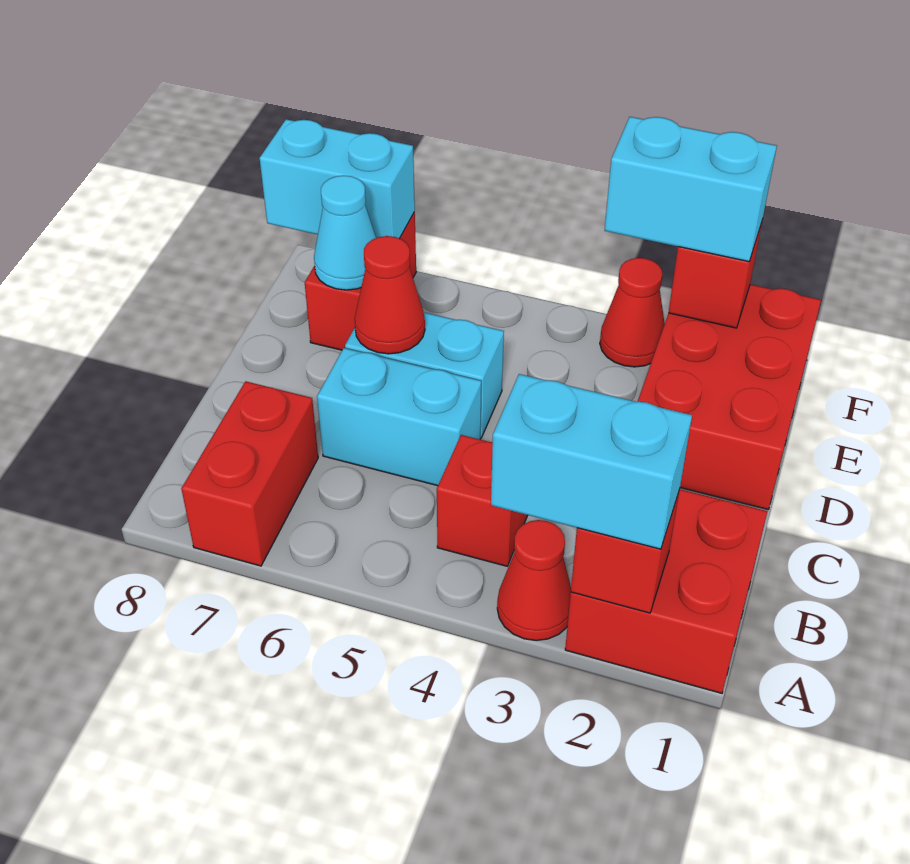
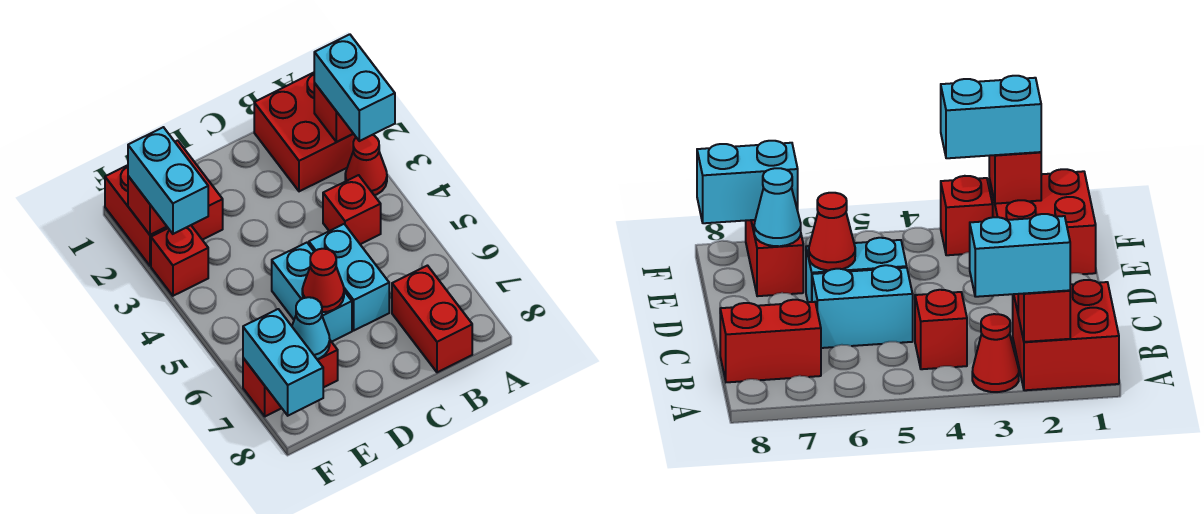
red 1x2 brick [181,381,318,566] -> red 1x2 brick turned to [392,266,472,372]
red 2x3 brick [638,284,821,509] -> red 2x2 brick [105,140,223,266]
red 1x1 cone [600,258,665,367] -> red 1x1 brick [151,225,208,296]

